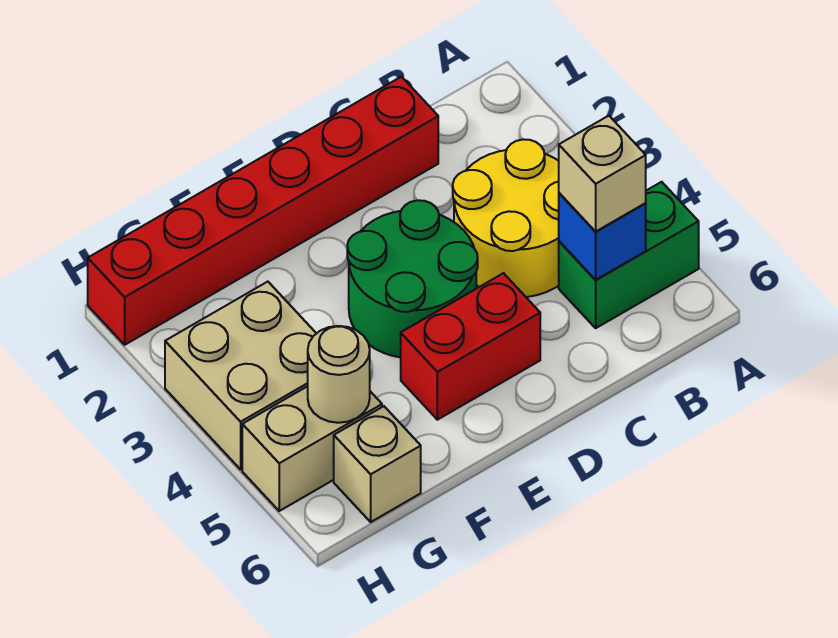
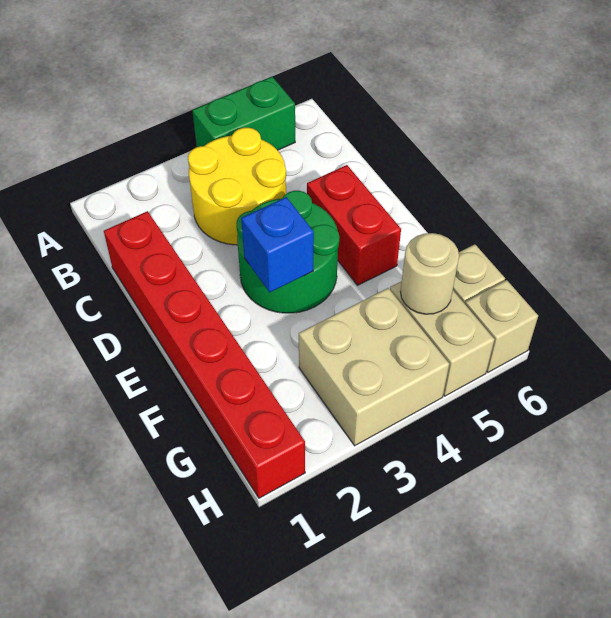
green 1x2 brick [559,182,699,328] -> green 1x2 brick turned to [192,77,295,150]
blue 1x1 brick [559,193,646,280] -> blue 1x1 brick moved to [241,197,314,292]
tan 1x1 brick [559,116,646,231] -> tan 1x1 brick moved to [465,280,538,372]

